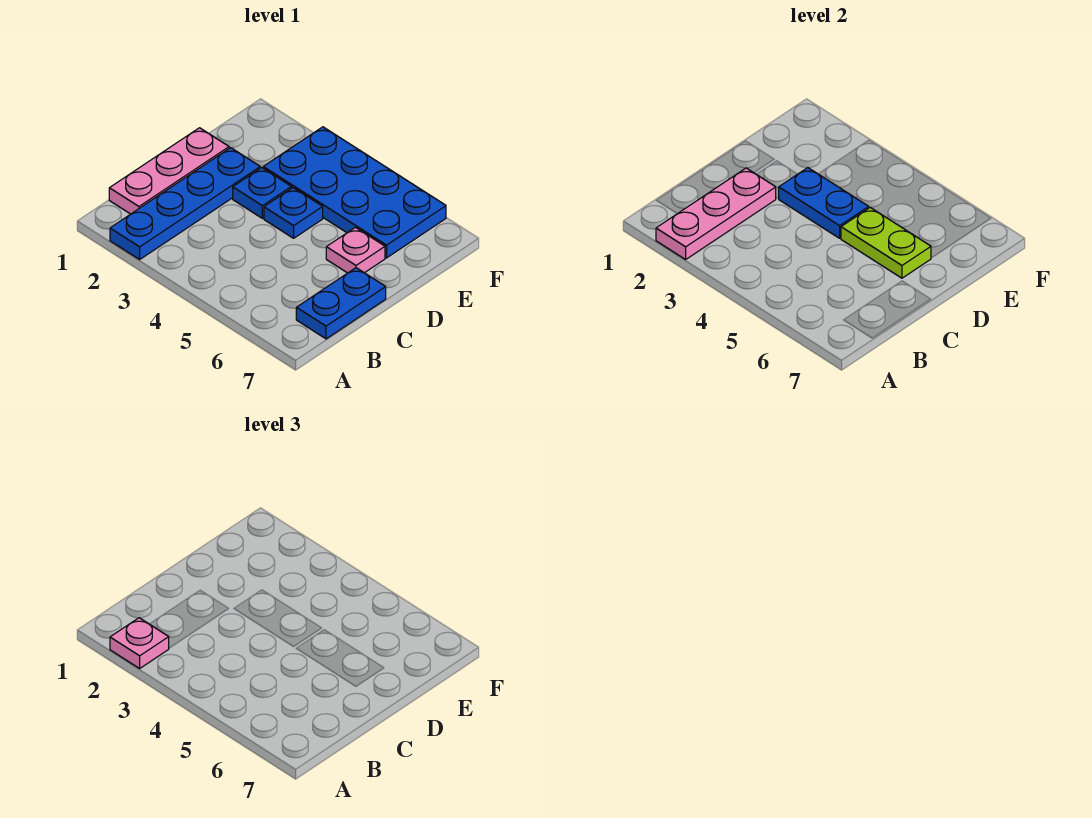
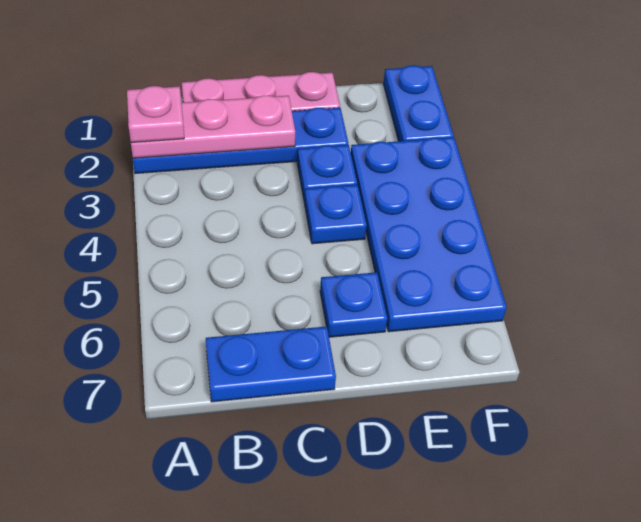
blue 1x2 plate [779,168,869,238] -> blue 1x2 plate moved to [383,65,454,141]
lime 1x2 plate [841,208,931,278] -> none
pink 1x1 plate [326,227,385,273] -> blue 1x1 plate [320,272,387,337]

